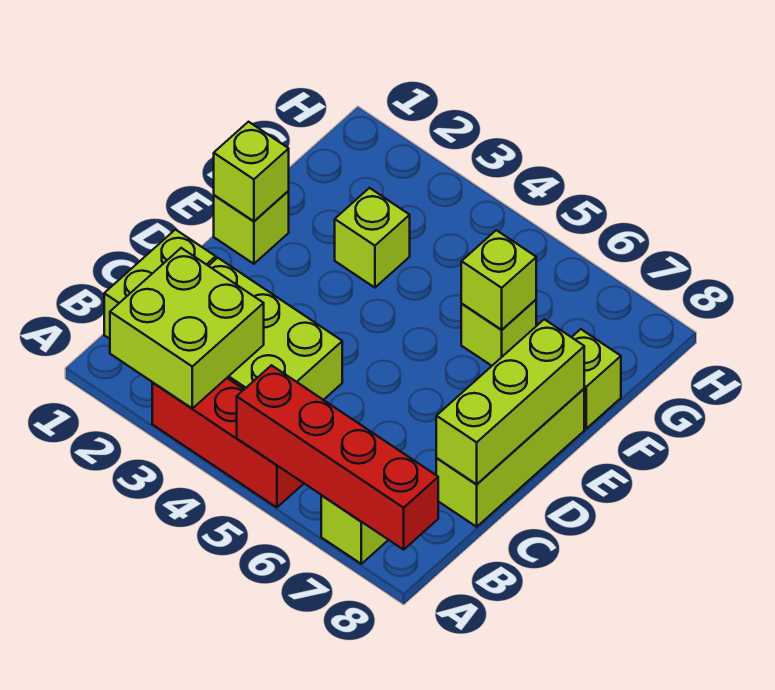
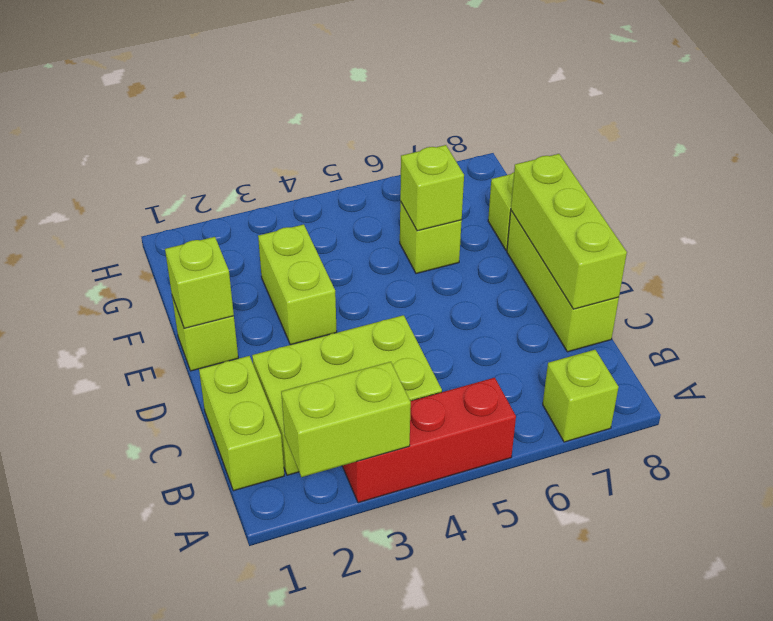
lime 2x2 brick [110,248,264,408] -> lime 1x2 brick [281,362,411,477]
red 1x4 brick [237,365,438,550] -> none
lime 1x1 brick [335,188,410,288] -> lime 1x2 brick [258,224,337,345]

